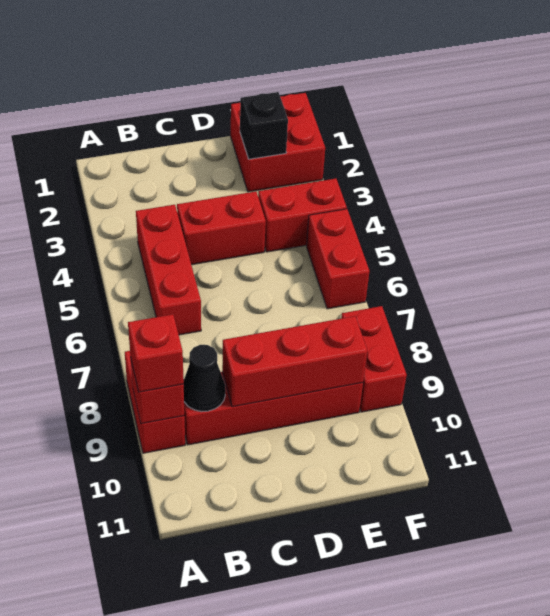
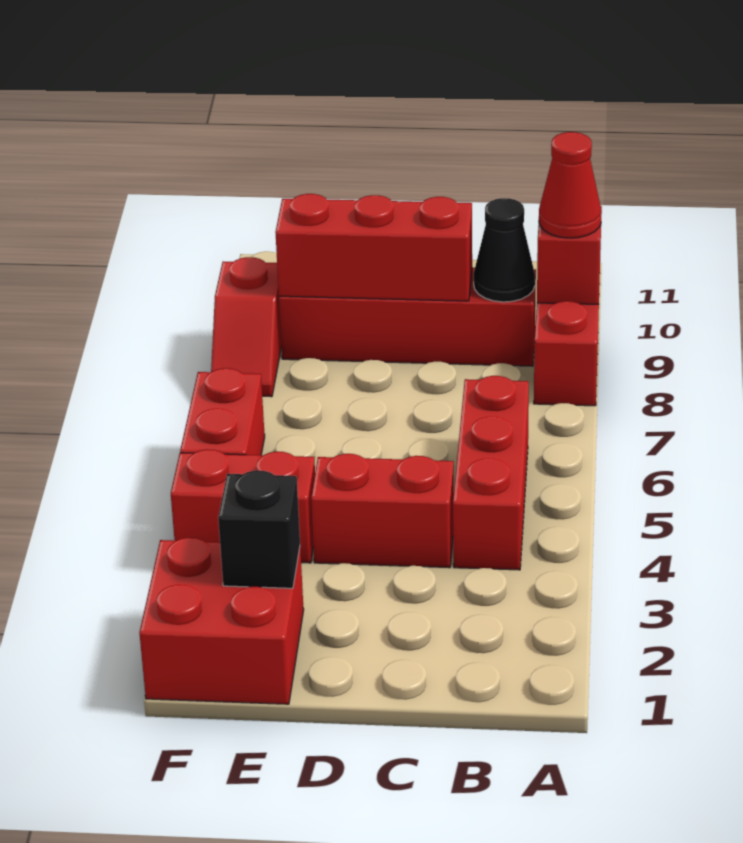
red 1x1 brick [128,314,184,392] -> red 1x1 cone [539,132,602,238]
red 1x2 brick [341,306,407,412] -> red 1x2 slope [211,257,282,397]

